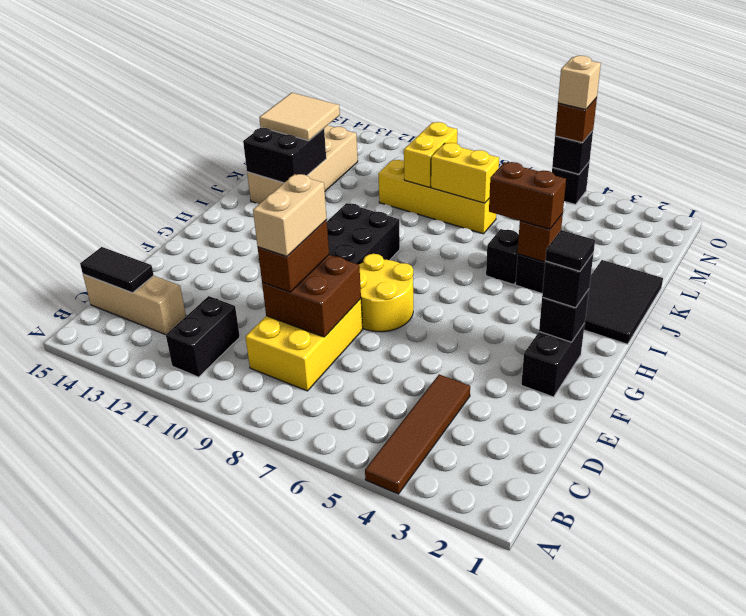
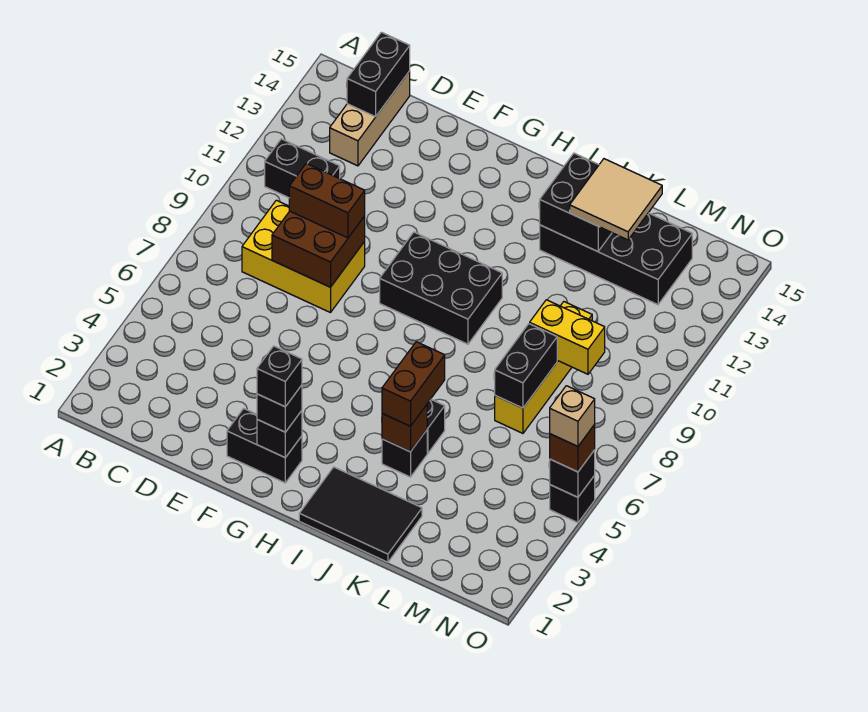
brown 1x4 tile [365,375,470,494] -> none
black 1x2 tile [80,247,154,293] -> black 1x2 brick [347,32,410,117]
tan 1x2 brick [253,174,327,257] -> none
yellow 2x2 round brick [359,254,413,332] -> none
black 1x1 tile [545,230,595,271] -> black 1x1 brick [257,346,302,407]
tan 2x4 brick [247,125,358,204] -> black 2x4 brick [540,213,692,305]
yellow 1x2 brick [431,143,499,203] -> black 1x2 brick [494,324,557,408]

